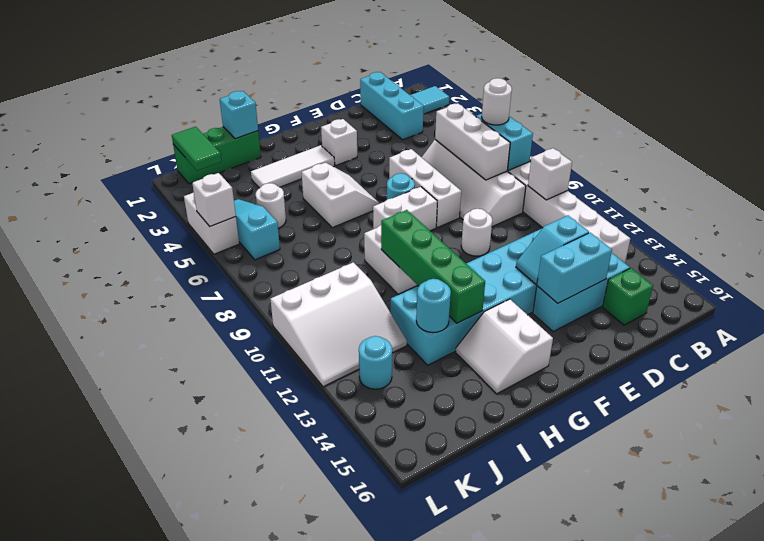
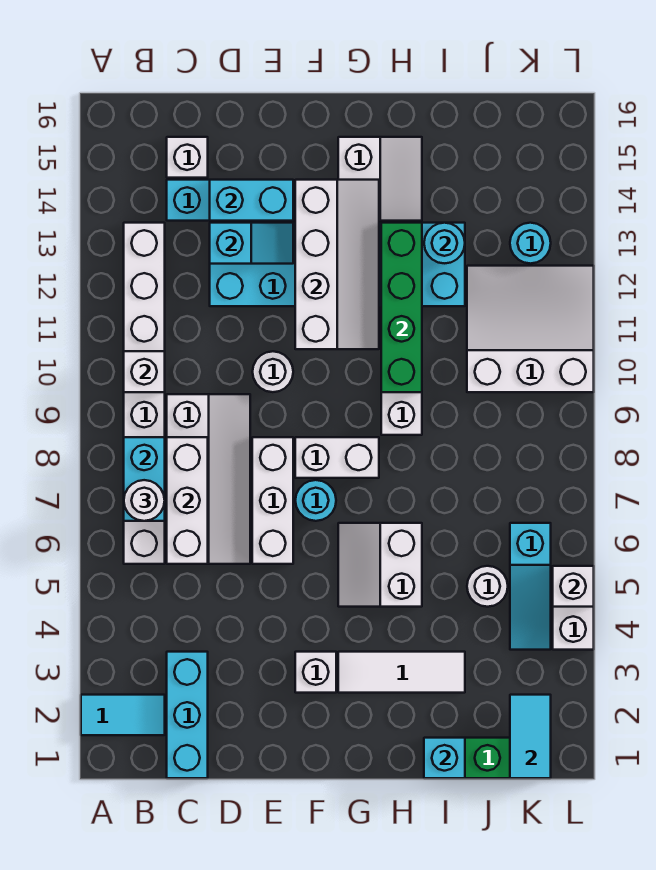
green 1x1 brick [603,268,653,325] -> white 1x1 brick [167,137,208,178]
none -> white 2x4 slope [295,180,379,349]
green 1x2 tile [172,127,222,171] -> cyan 1x2 tile [510,695,551,778]

